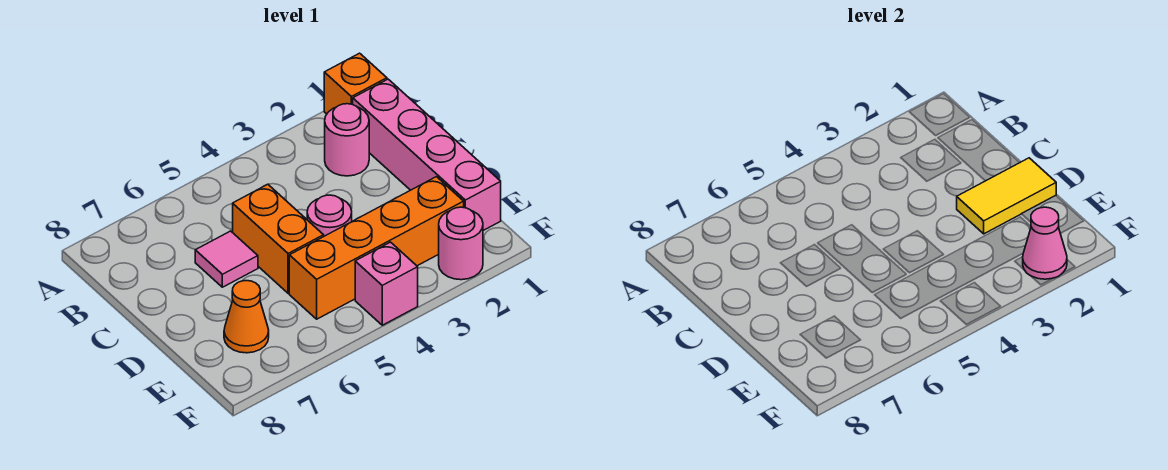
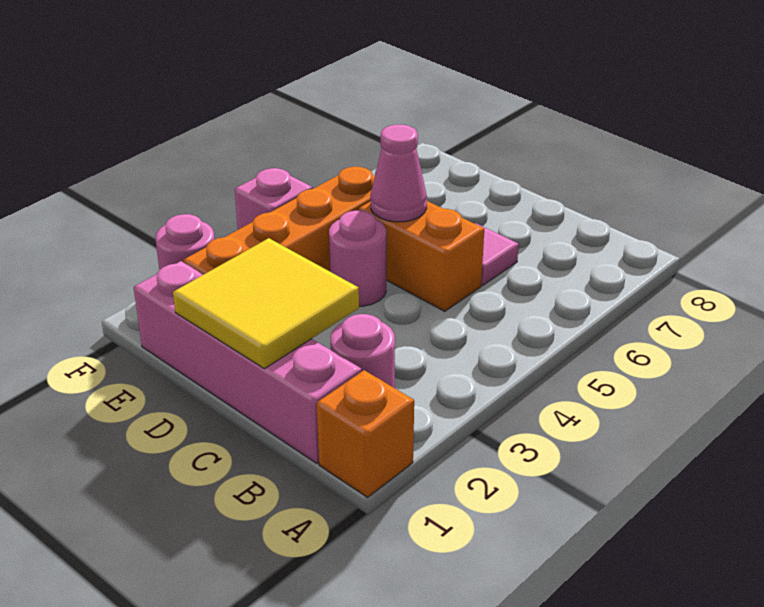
yellow 1x2 tile [957,158,1056,234] -> yellow 2x2 tile [173,238,359,369]
orange 1x1 cone [224,281,269,353] -> none
pink 1x1 cone [1023,207,1067,279] -> pink 1x1 cone moved to [370,125,427,222]

